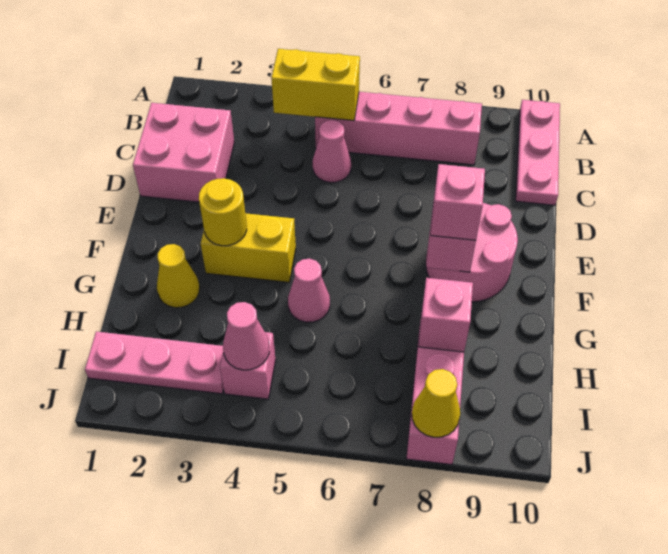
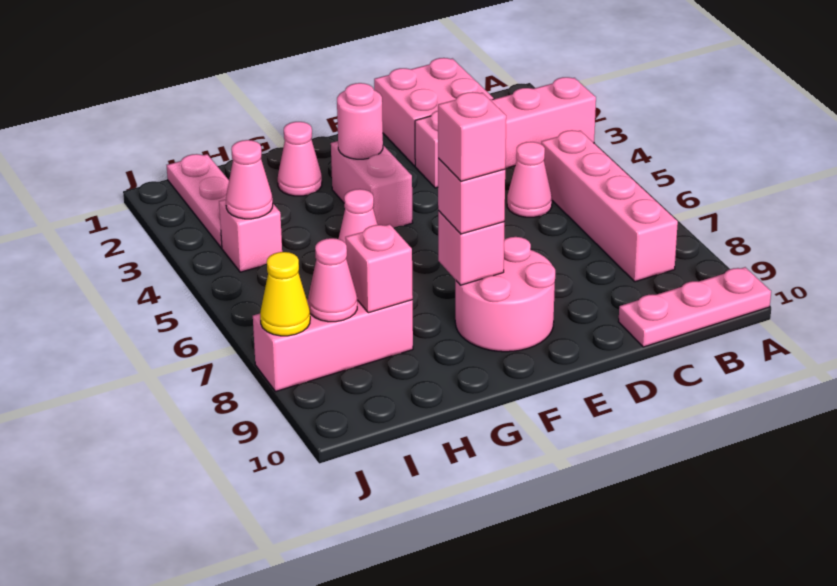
none -> pink 1x4 brick [415,77,596,188]
yellow 1x2 brick [271,49,360,121] -> none
yellow 1x2 brick [201,213,296,282] -> pink 1x2 brick [331,141,412,228]
yellow 1x1 round brick [199,178,247,246] -> pink 1x1 round brick [337,83,383,159]
none -> pink 1x1 brick [438,92,506,181]
yellow 1x1 cone [157,244,200,308] -> pink 1x1 cone [278,122,322,196]
none -> pink 1x1 cone [308,238,357,322]

